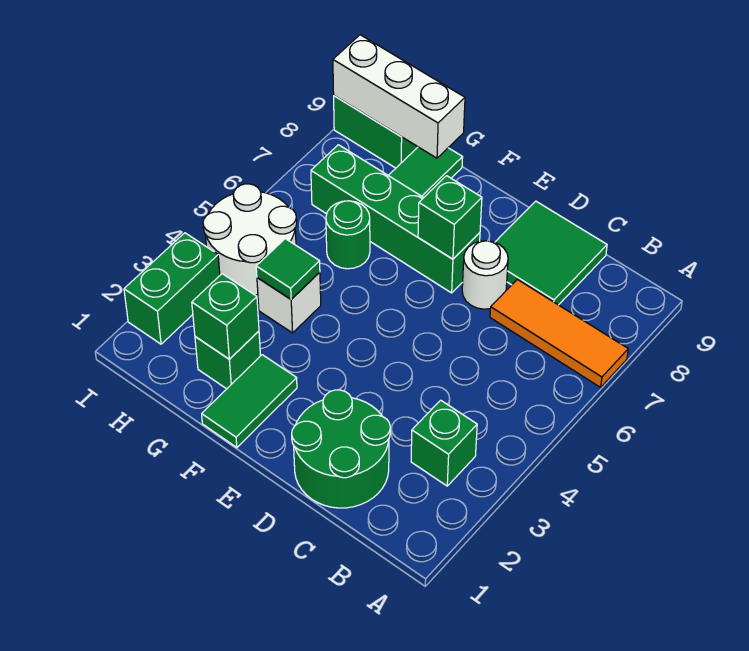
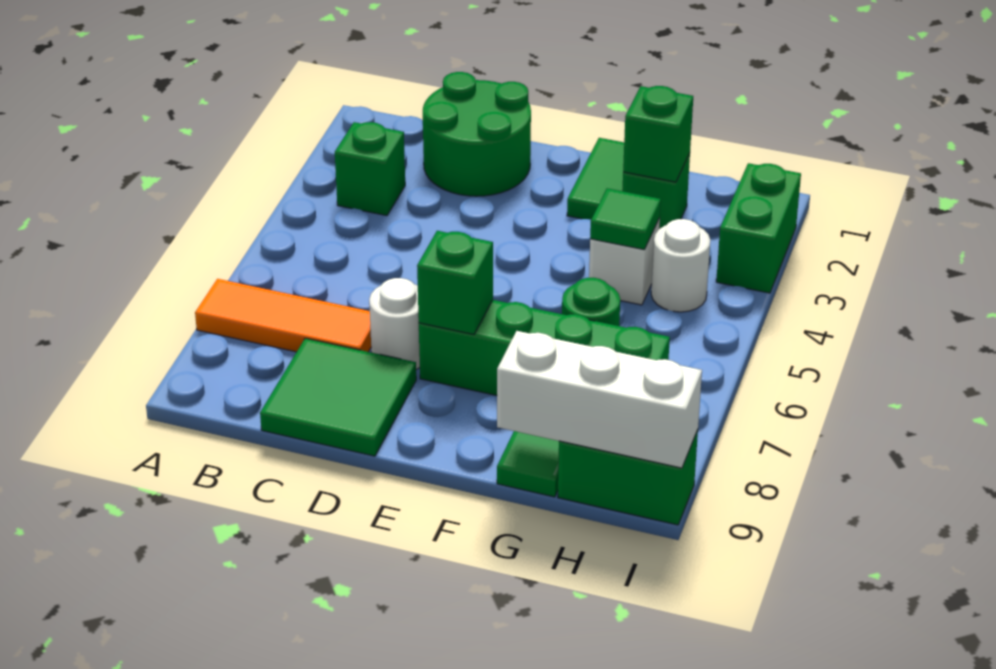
white 2x2 round brick [203,184,297,295] -> white 1x1 round brick [651,219,710,312]

